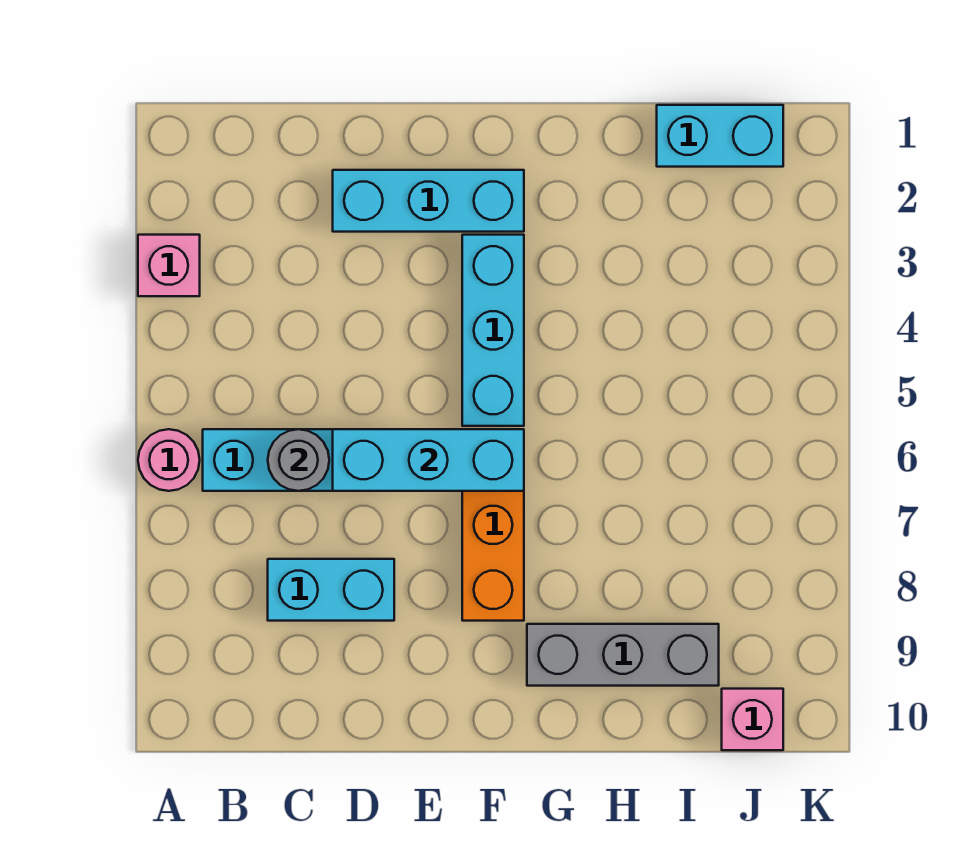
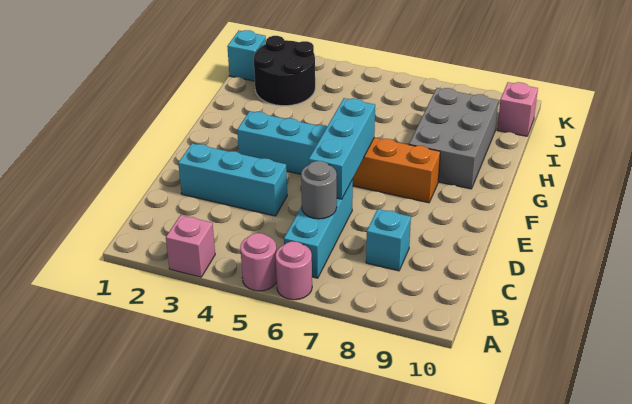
none -> pink 1x1 round brick [240,233,277,291]
cyan 1x2 brick [268,559,394,621] -> cyan 1x1 brick [366,209,411,271]
cyan 1x3 brick [333,170,524,232] -> cyan 1x3 brick turned to [178,144,287,216]
grey 1x3 brick [527,624,719,686] -> grey 2x3 brick [409,88,498,189]
cyan 1x2 brick [657,105,783,167] -> cyan 1x1 brick [227,30,266,81]
none -> black 2x2 round brick [254,36,315,106]

